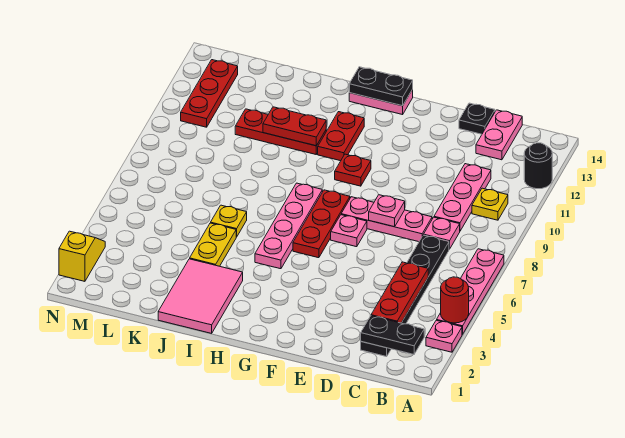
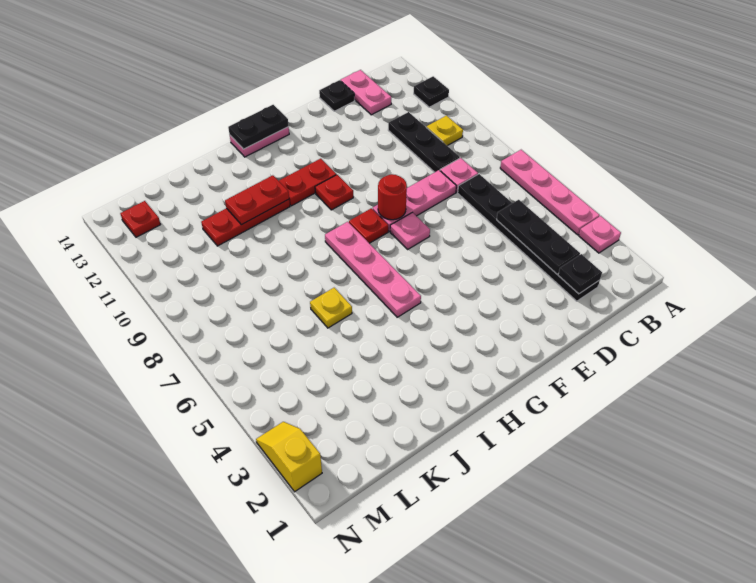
red 1x1 round brick [441,277,469,323] -> red 1x1 round brick moved to [378,174,407,220]
black 1x1 round brick [524,143,552,189] -> black 1x1 plate [414,76,449,107]
black 1x2 plate [361,316,424,355] -> black 1x1 plate [558,254,602,294]
red 1x3 plate [371,262,428,323] -> black 1x3 plate [497,200,580,274]
pink 1x3 plate [434,164,491,231] -> black 1x3 plate [388,112,460,172]
pink 1x1 plate [369,195,405,227] -> none
red 1x3 plate [293,190,350,258] -> red 1x1 plate [349,208,388,243]
red 1x2 plate [318,112,364,161] -> red 1x2 plate turned to [279,159,336,206]
pink 2x3 tile [158,259,243,333] -> none
yellow 1x2 plate [190,223,236,266] -> none
red 1x3 plate [181,60,238,127] -> red 1x1 plate [120,201,160,237]

